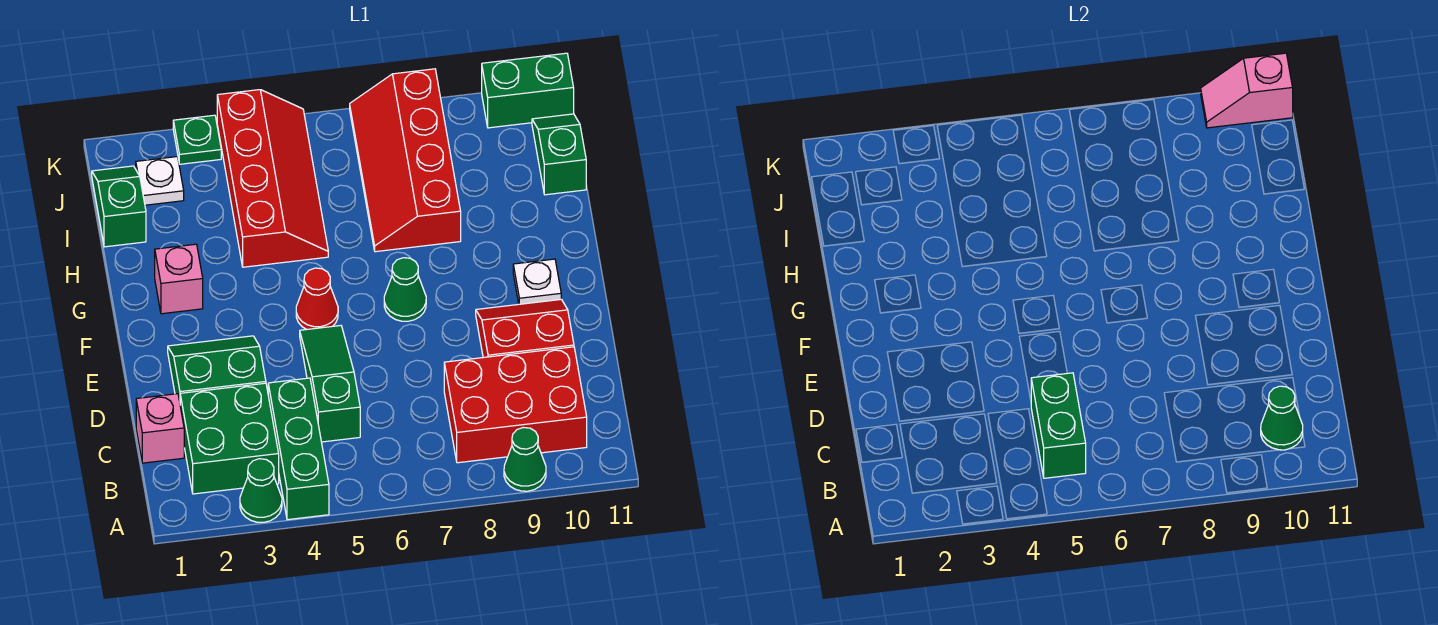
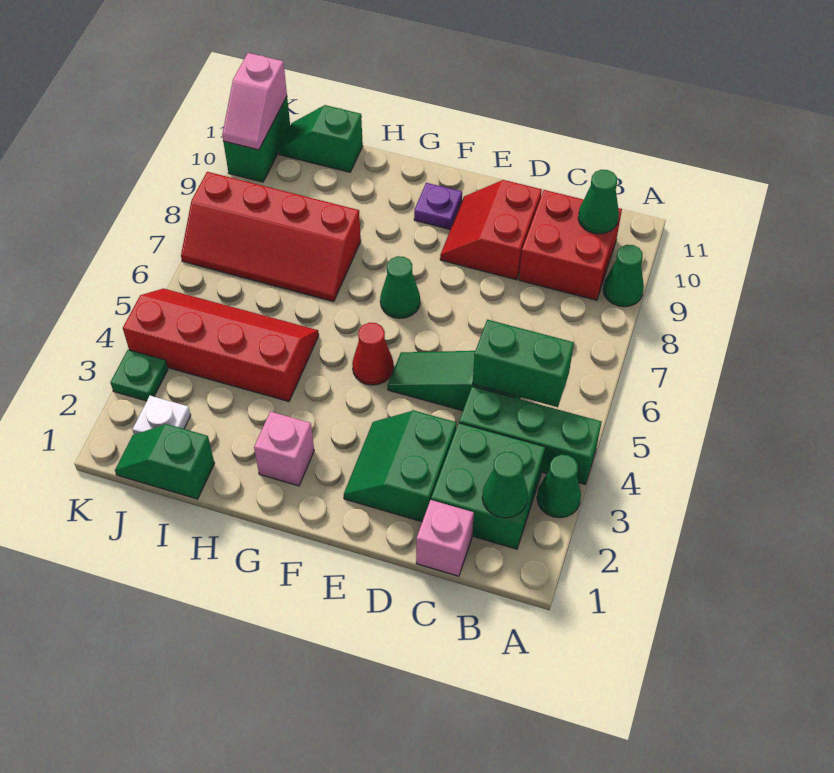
none -> green 1x1 cone [482,452,528,518]
red 2x3 brick [444,347,587,463] -> red 2x2 brick [519,190,622,300]
white 1x1 plate [513,259,561,304] -> purple 1x1 plate [414,183,462,229]

